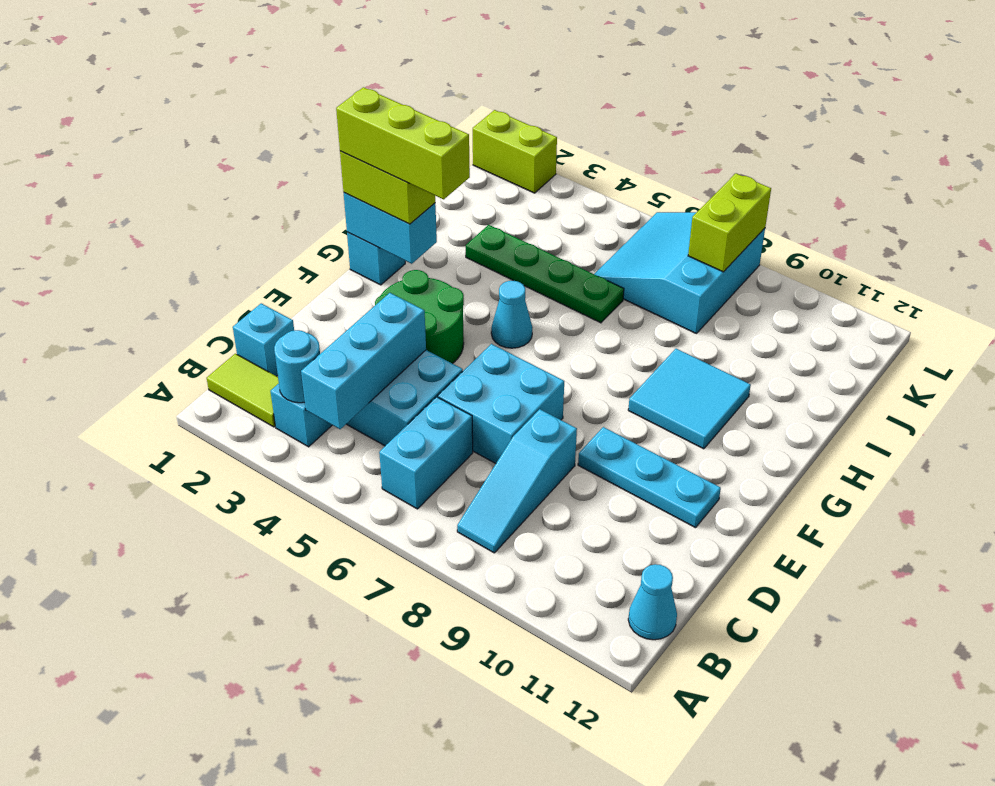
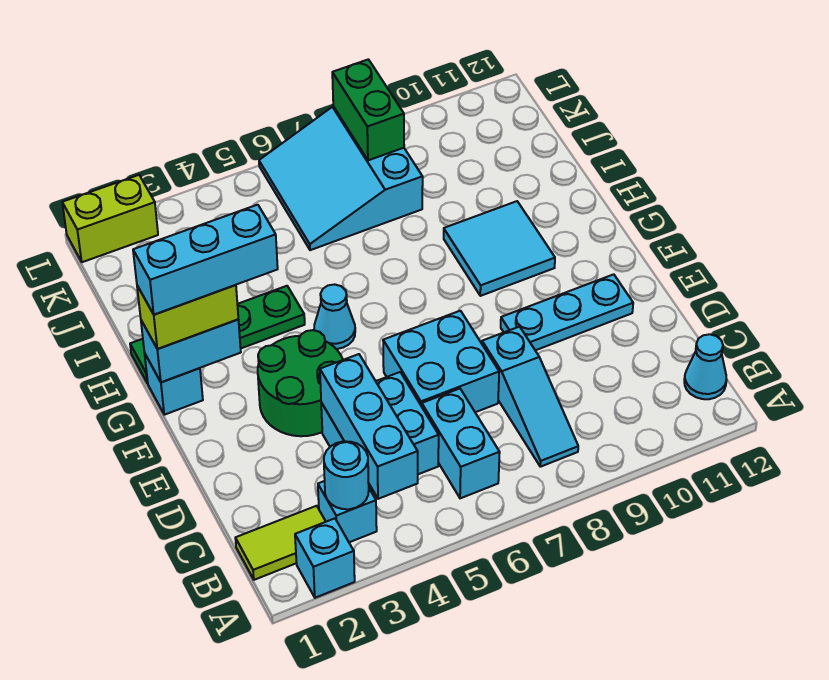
cyan 1x1 brick [233,303,294,376] -> cyan 1x1 brick moved to [295,518,355,598]
lime 1x3 brick [336,87,470,199] -> cyan 1x3 brick [133,205,278,315]
green 1x4 plate [466,225,624,323] -> green 1x4 plate moved to [130,286,305,383]
lime 1x2 brick [688,173,771,272] -> green 1x2 brick [332,59,404,160]

